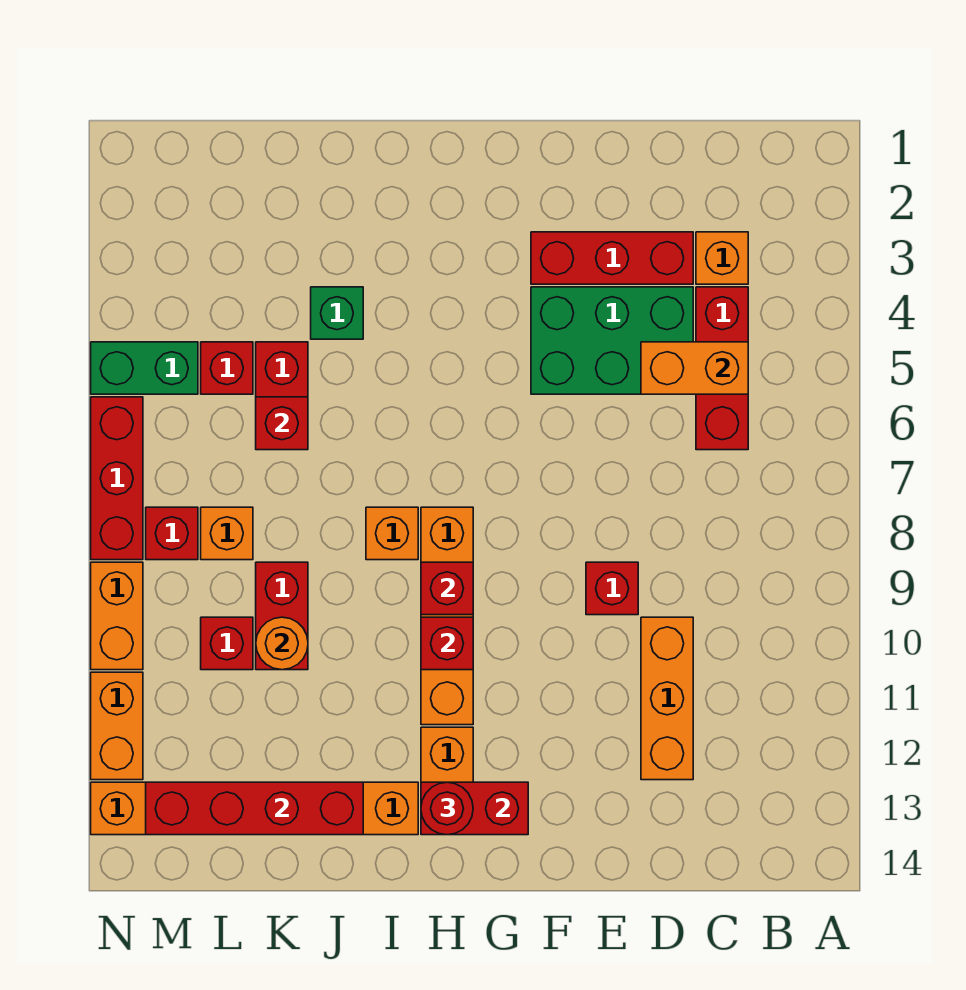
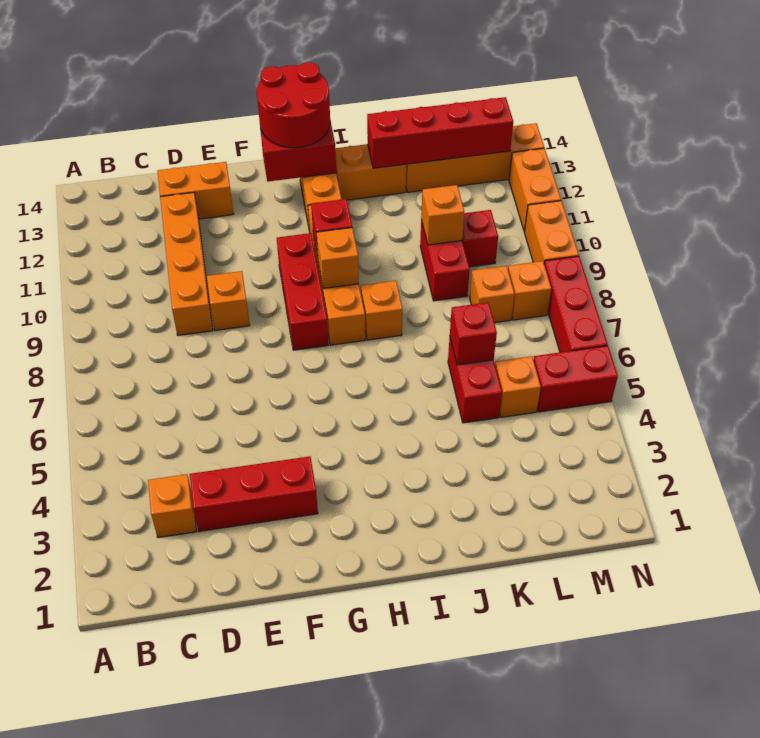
red 1x3 brick [696,287,748,450] -> red 1x3 brick moved to [277,233,328,350]
orange 1x2 brick [641,342,748,394] -> orange 1x2 brick moved to [157,162,234,219]
green 2x3 brick [531,287,693,394] -> none
orange 1x3 brick [641,617,693,780] -> orange 1x4 brick [160,193,213,335]
red 1x1 brick [586,562,638,615] -> orange 1x1 brick [207,271,250,330]
red 1x1 brick [421,562,473,615] -> orange 1x1 brick [316,228,359,289]
red 1x1 round brick [421,782,473,835] -> red 2x2 round brick [257,62,330,148]
green 1x1 brick [311,287,363,339] -> none
orange 1x1 round brick [256,617,308,670] -> orange 1x1 brick [421,185,464,245]
red 1x1 brick [201,342,253,394] -> orange 1x1 brick [495,356,541,417]
green 1x2 brick [91,342,198,394] -> red 1x2 brick [533,346,618,412]
red 1x1 brick [146,507,198,560] -> orange 1x1 brick [508,261,551,320]

